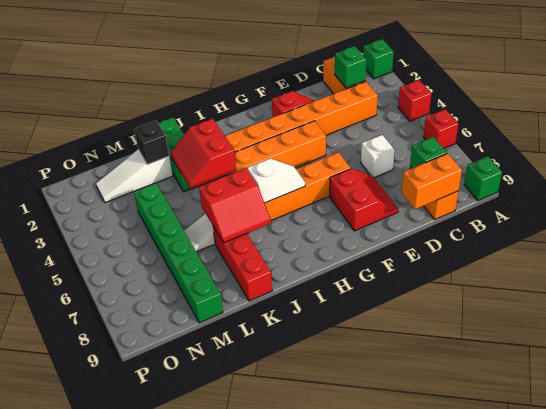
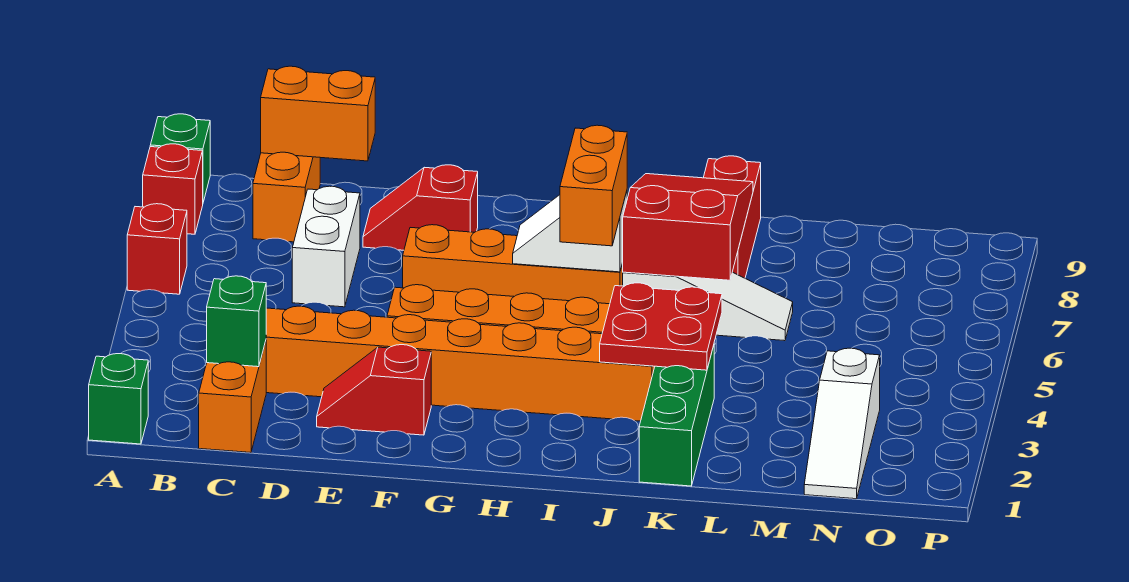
red 1x1 brick [398,80,431,121] -> red 1x1 brick moved to [143,144,203,234]
green 1x1 brick [410,137,447,168] -> none
white 1x1 brick [361,135,395,178] -> white 1x2 brick [292,186,360,307]
red 2x2 slope [330,169,398,231] -> red 1x2 slope [363,165,478,250]
none -> orange 1x2 brick [560,125,627,246]
red 2x2 slope [170,119,236,189] -> red 2x2 plate [600,283,722,370]
red 2x2 slope [199,168,271,243] -> red 2x3 slope [622,174,753,280]
white 1x3 slope [96,150,173,203] -> white 1x3 slope turned to [804,348,880,499]
black 1x1 brick [134,120,169,165] -> none
green 1x6 brick [134,183,223,323] -> none

